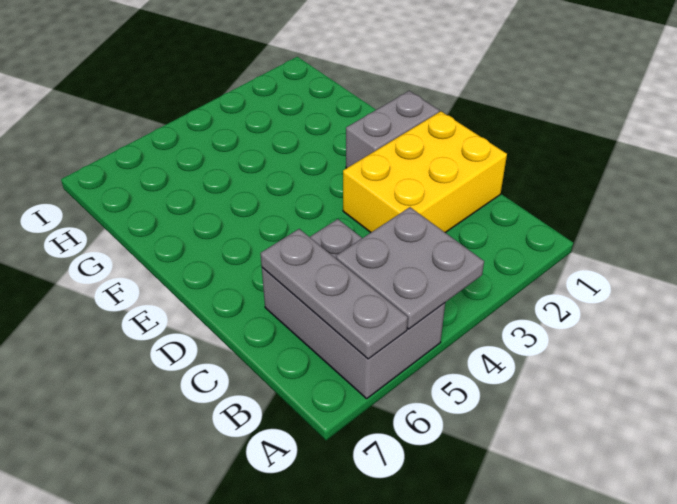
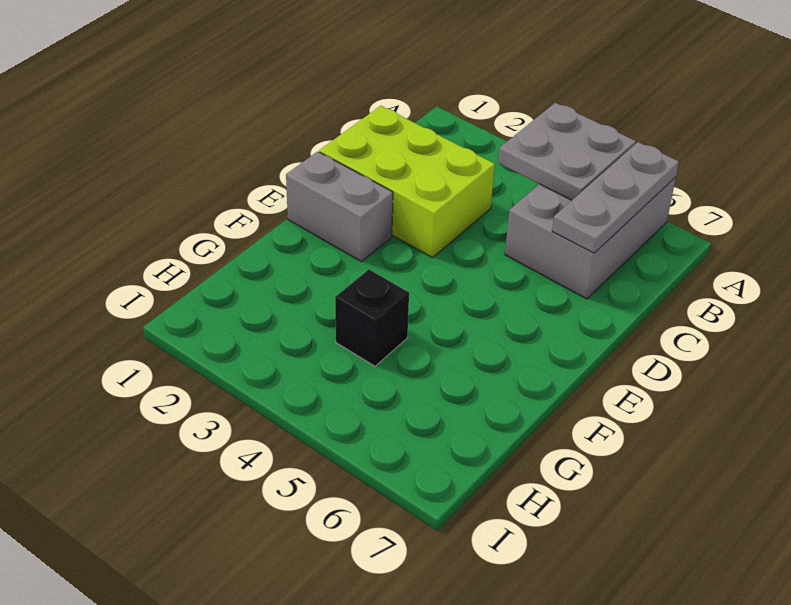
yellow 2x3 brick [343,111,507,232] -> lime 2x3 brick [319,106,495,258]
none -> black 1x1 brick [335,270,409,366]

